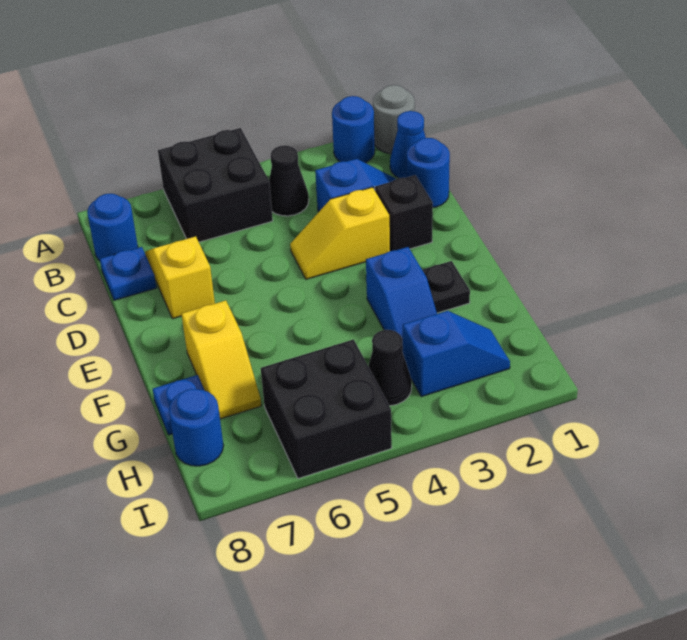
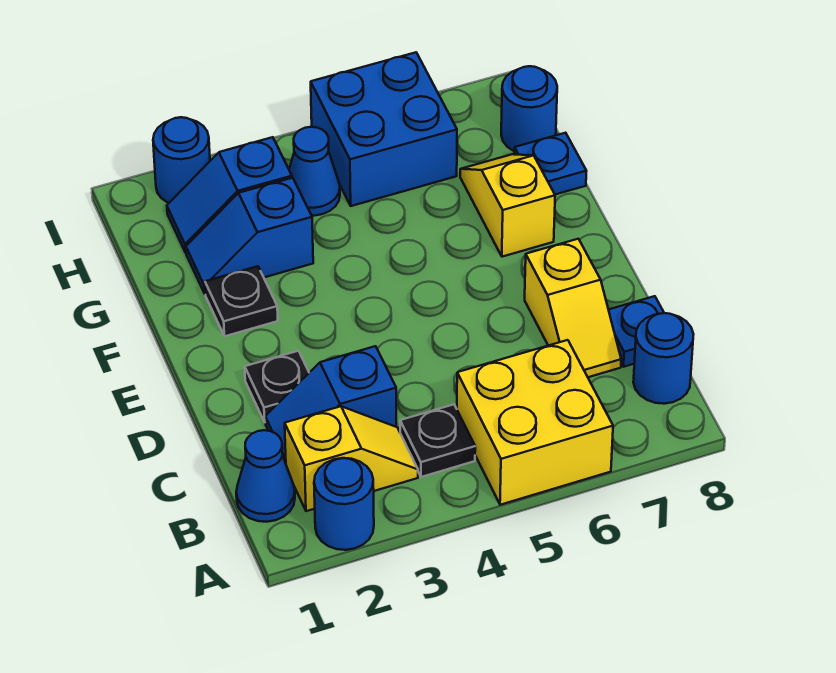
grey 1x1 round brick [373,85,415,154] -> none
black 2x2 brick [158,128,273,242] -> yellow 2x2 brick [457,340,613,505]
black 1x1 cone [269,145,309,216] -> black 1x1 plate [400,404,475,477]
blue 1x1 round brick [407,138,450,208] -> blue 1x1 round brick moved to [153,117,210,203]
black 1x1 brick [375,175,433,251] -> black 1x1 plate [245,351,309,422]
yellow 1x2 slope [290,187,390,279] -> yellow 1x2 slope moved to [285,406,418,511]
blue 1x2 slope [366,247,437,352] -> blue 1x2 slope turned to [186,178,313,294]
black 1x1 cone [368,330,412,406] -> blue 1x1 cone [289,127,340,216]
black 2x2 brick [261,339,392,479] -> blue 2x2 brick [311,52,457,206]

